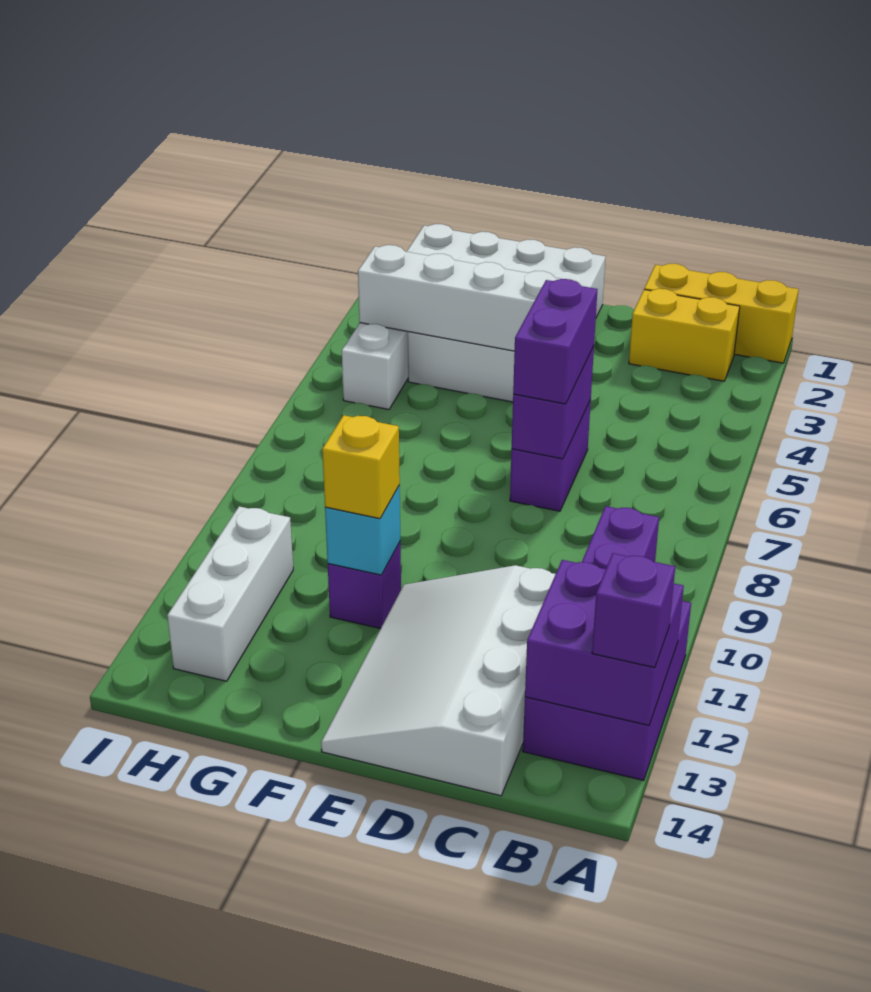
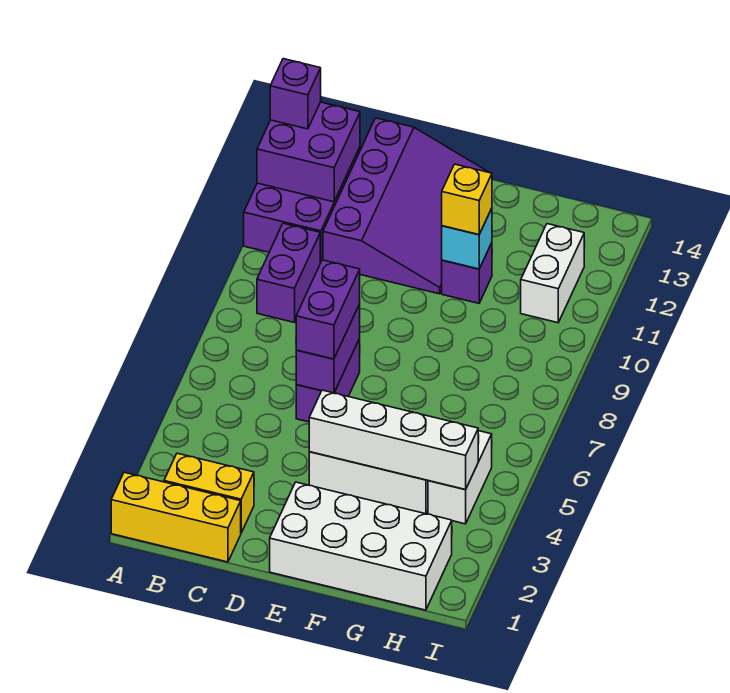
white 3x4 slope [321,565,556,796] -> purple 3x4 slope [323,118,488,294]
white 1x3 brick [167,506,293,681] -> white 1x2 brick [521,224,584,323]

